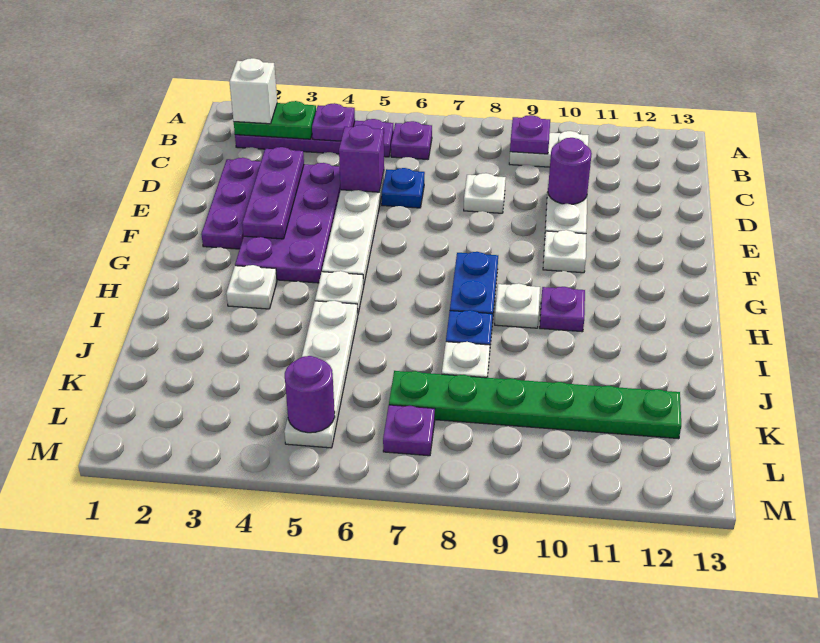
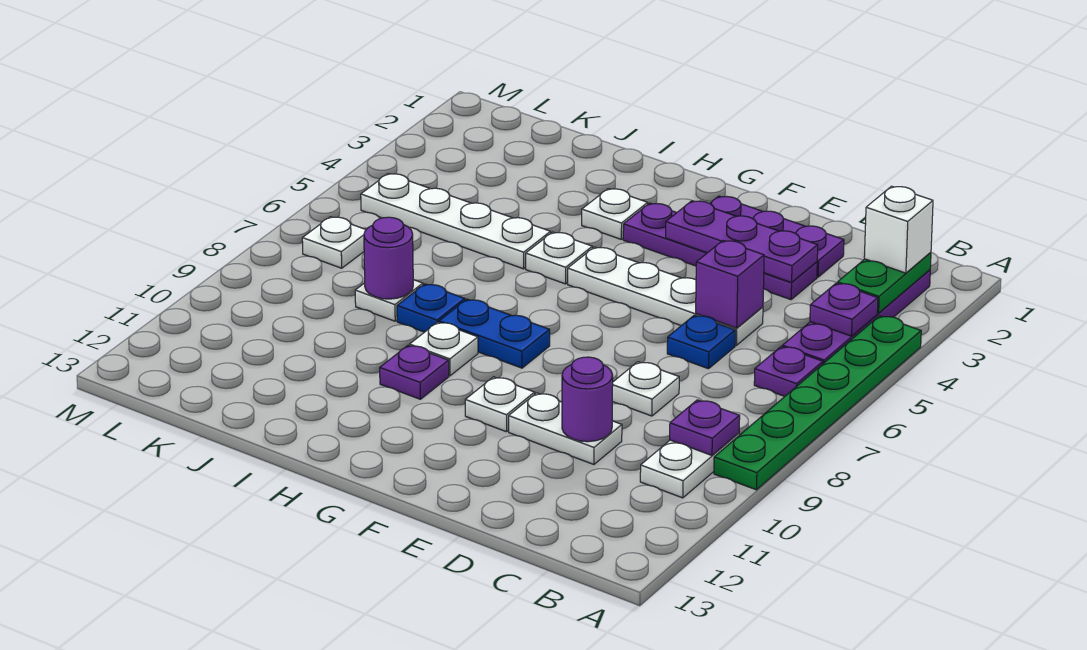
purple 2x4 plate [235,163,341,283] -> purple 1x4 plate [623,203,817,300]
green 1x6 plate [389,371,681,439] -> green 1x6 plate moved to [714,316,921,490]
purple 1x1 round brick [285,356,335,433] -> purple 1x1 round brick moved to [364,217,413,299]
purple 1x1 plate [383,405,435,456] -> white 1x1 plate [302,217,366,268]

